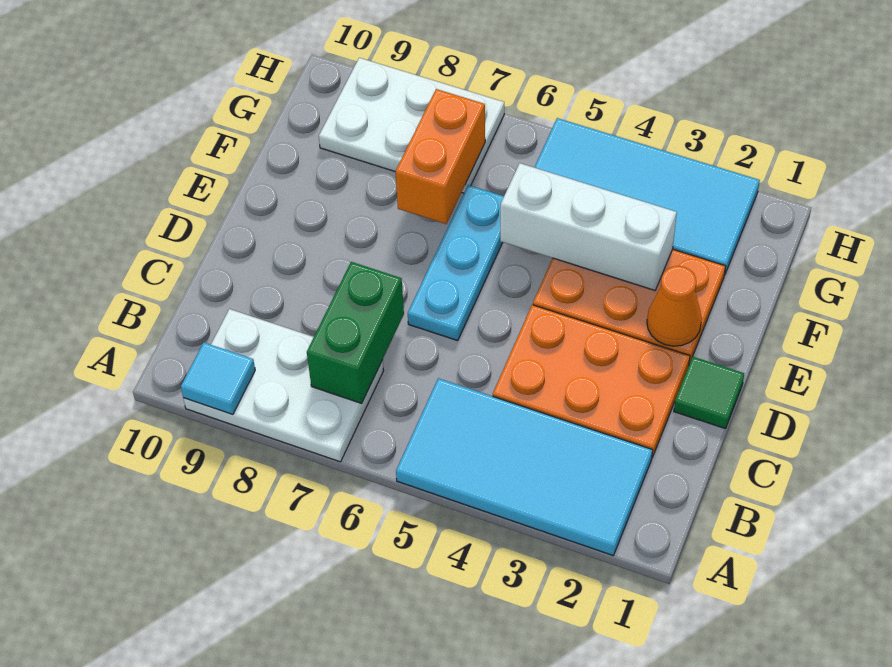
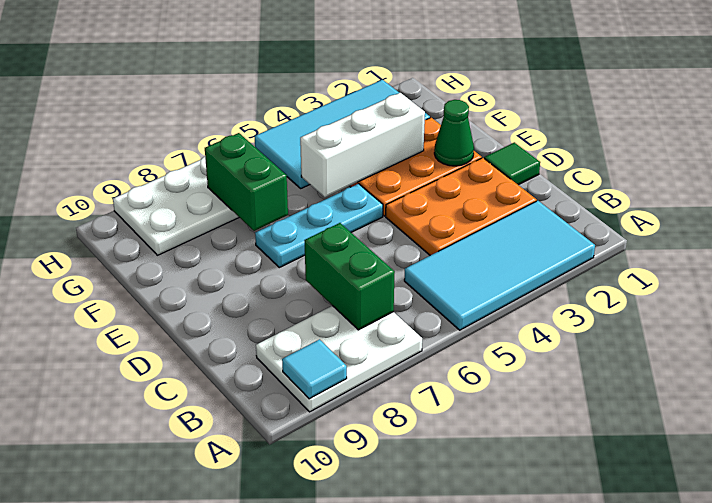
cyan 1x3 plate [408,185,504,341] -> cyan 1x3 plate turned to [255,184,383,267]
orange 1x1 cone [647,266,702,346] -> green 1x1 cone [434,100,474,166]
orange 1x2 brick [395,89,485,224] -> green 1x2 brick [205,133,288,231]

